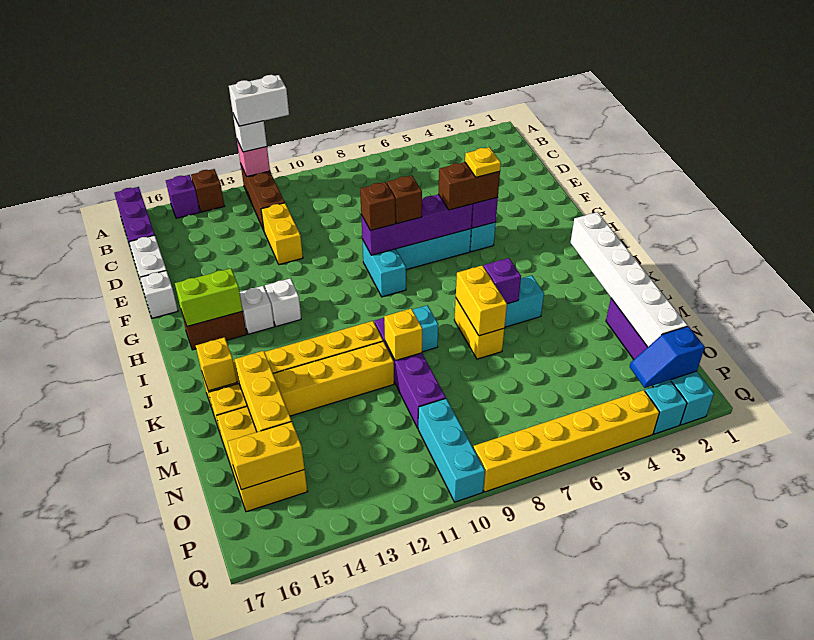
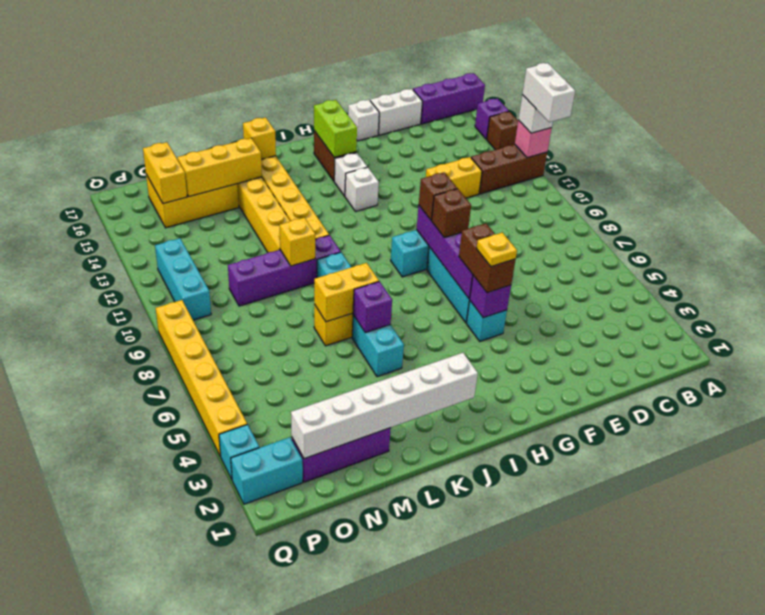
cyan 1x3 brick [418,399,485,502] -> cyan 1x3 brick turned to [155,238,211,320]
blue 1x2 slope [630,326,705,388] -> none

